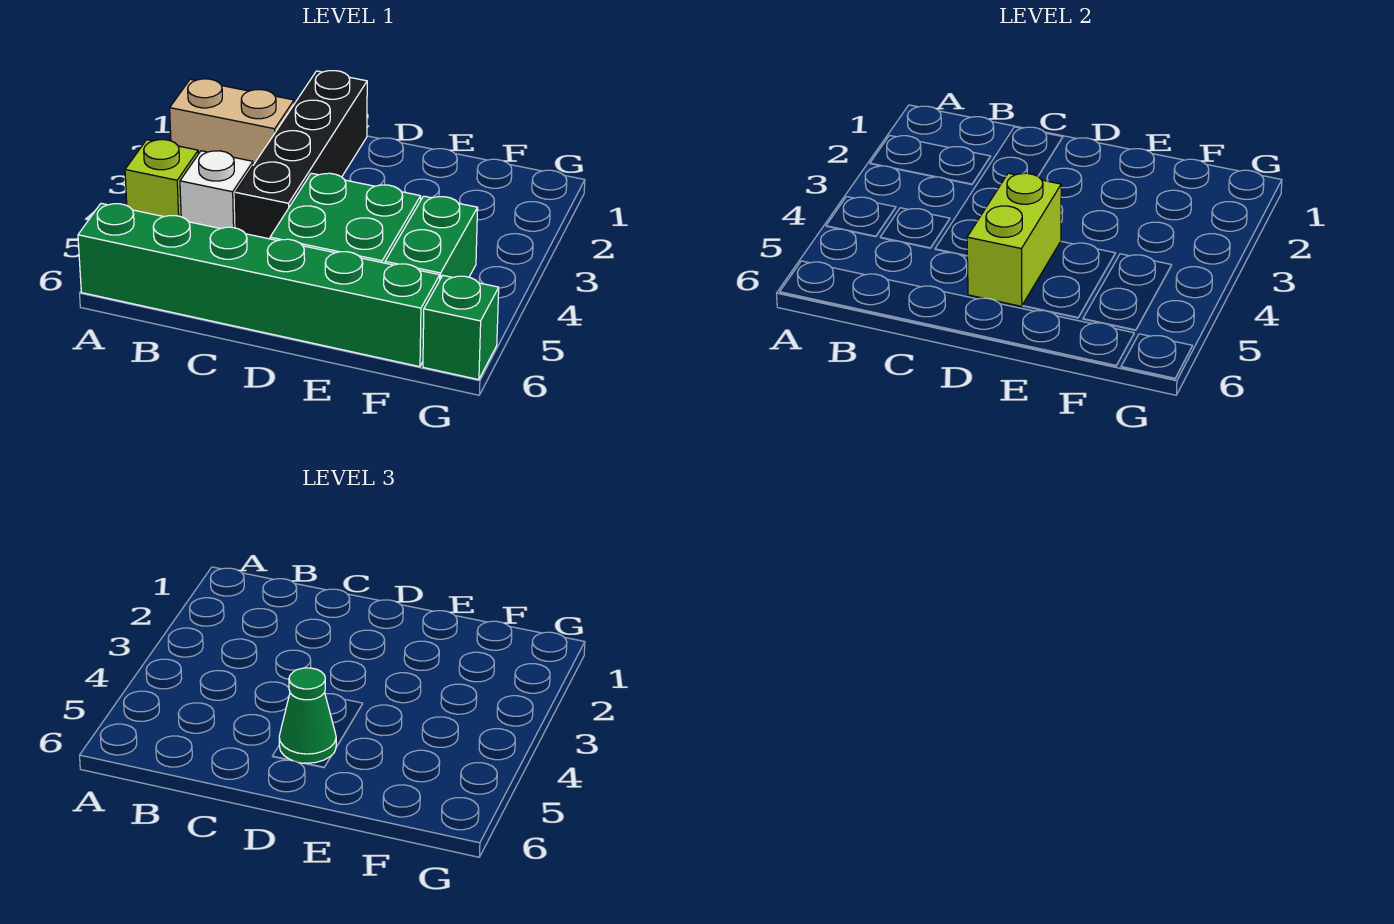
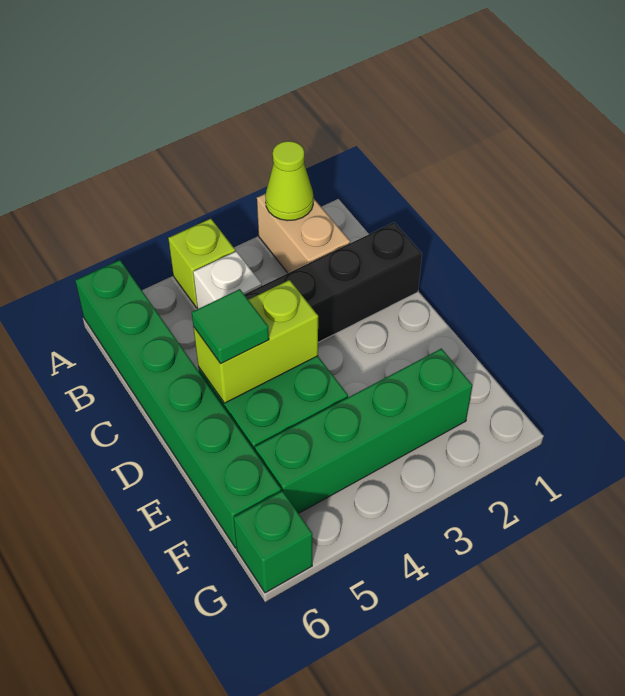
none -> lime 1x1 cone [265,141,313,221]
green 1x1 cone [279,668,336,763] -> green 1x1 tile [192,289,269,364]
green 1x2 brick [385,196,478,279] -> green 1x4 brick [255,349,472,513]

